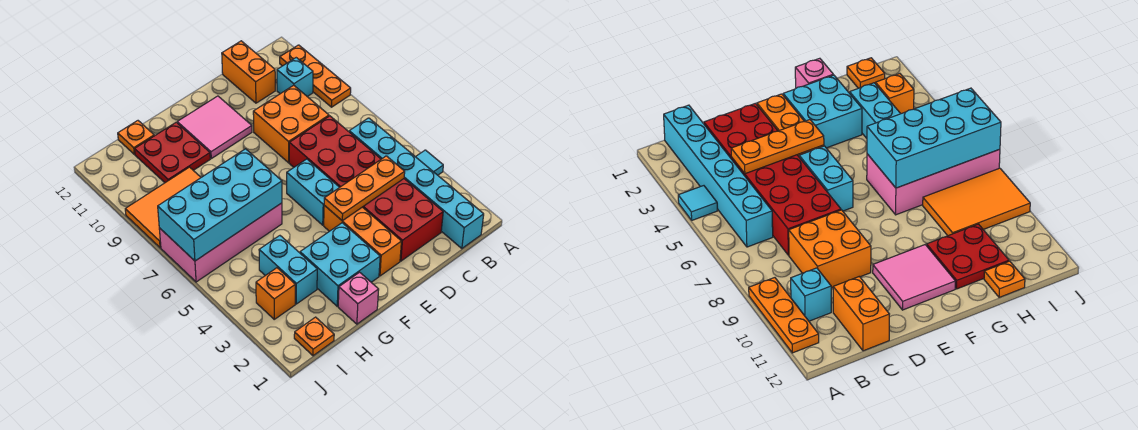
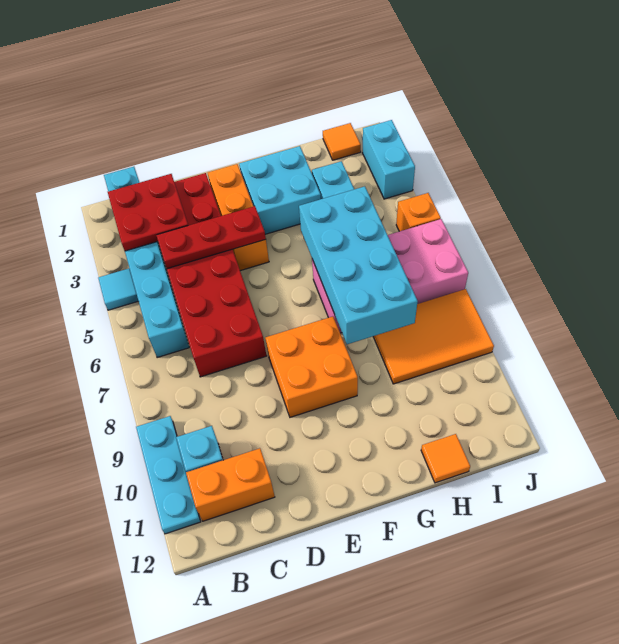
orange 1x3 plate [280,45,351,107] -> cyan 1x3 plate [136,416,201,534]
orange 1x3 plate [324,156,405,221] -> red 1x3 plate [156,206,266,269]
orange 2x2 brick [253,85,329,163] -> orange 2x2 brick moved to [265,316,358,417]
orange 1x2 brick [222,41,275,103] -> orange 1x2 brick turned to [186,448,275,521]
cyan 1x2 brick [287,159,339,225] -> cyan 1x2 brick moved to [363,120,415,199]
pink 2x2 tile [177,96,252,158] -> none
pink 1x1 brick [338,272,379,324] -> none
cyan 2x4 brick [158,149,282,261] -> cyan 2x4 brick turned to [299,186,418,344]
red 2x2 plate [135,122,210,183] -> red 2x2 plate moved to [108,174,188,251]
orange 1x1 plate [118,121,154,154] -> orange 1x1 tile [421,434,470,483]
orange 1x1 plate [294,317,334,356] -> orange 1x1 tile [323,123,361,160]
orange 1x1 brick [256,268,295,319] -> orange 1x1 brick moved to [396,193,441,231]

